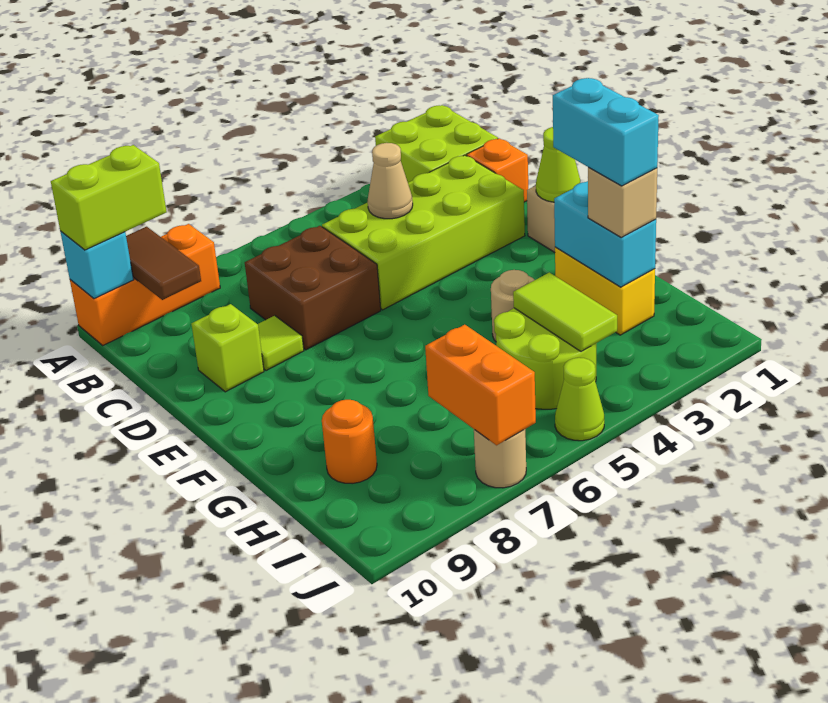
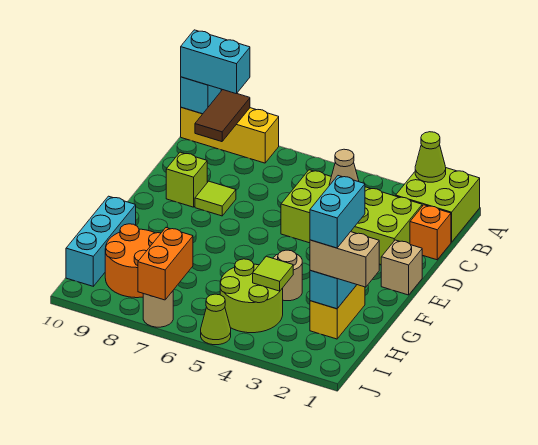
orange 1x3 brick [70,224,220,345] -> yellow 1x3 brick [181,107,279,163]
lime 1x2 brick [51,145,167,250] -> cyan 1x2 brick [181,30,250,94]
brown 2x2 brick [245,226,381,350] -> none
lime 1x1 cone [536,127,580,202] -> lime 1x1 cone moved to [415,132,446,182]
none -> cyan 1x3 brick [66,196,136,286]
tan 1x1 brick [588,167,657,237] -> tan 1x2 brick [310,232,380,287]
lime 1x2 tile [513,272,617,352] -> lime 1x1 tile [253,256,293,291]
orange 1x1 round brick [322,400,377,484] -> orange 2x2 round brick [105,224,161,298]

